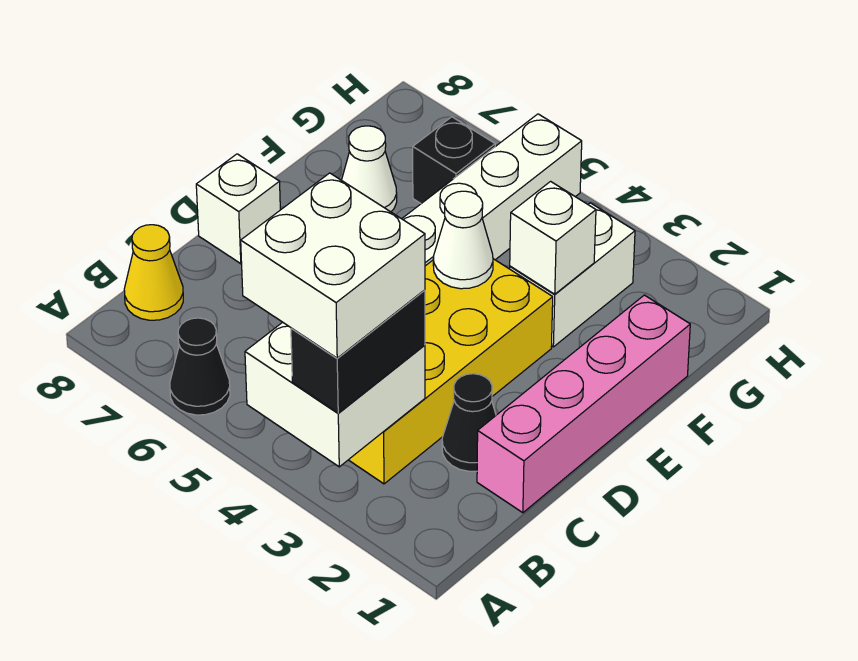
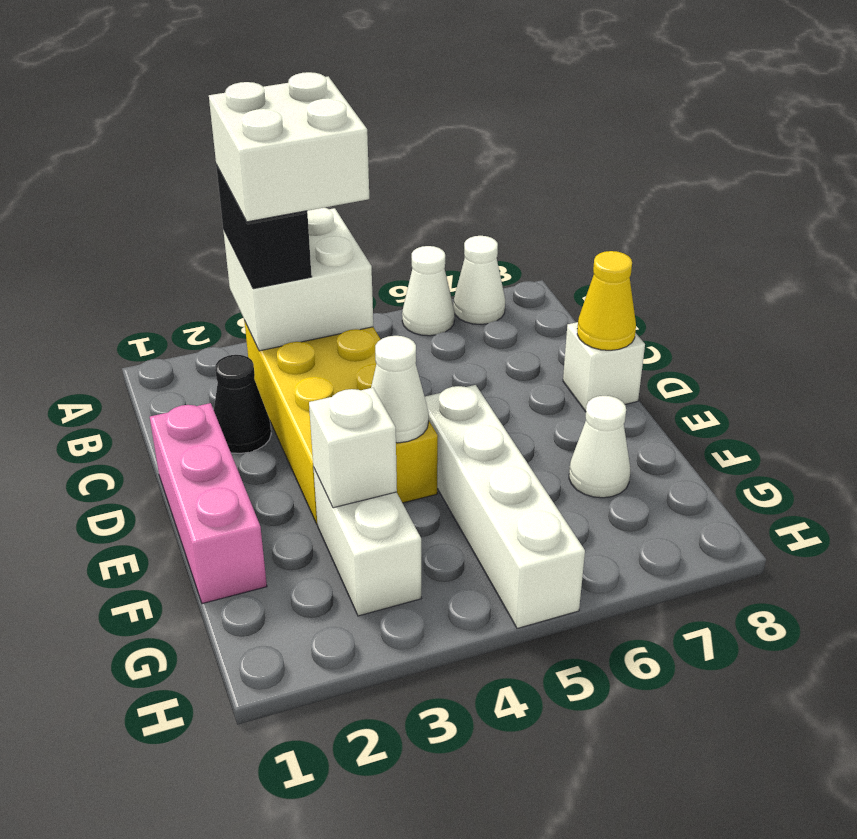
black 1x1 cone [170,318,230,415] -> white 1x1 cone [402,246,455,336]
none -> white 1x1 cone [453,236,505,324]
yellow 1x1 cone [124,225,183,320] -> yellow 1x1 cone moved to [577,251,636,350]
pink 1x4 brick [477,295,690,513] -> pink 1x3 brick [150,403,267,604]
black 1x1 brick [413,117,495,204] -> none

